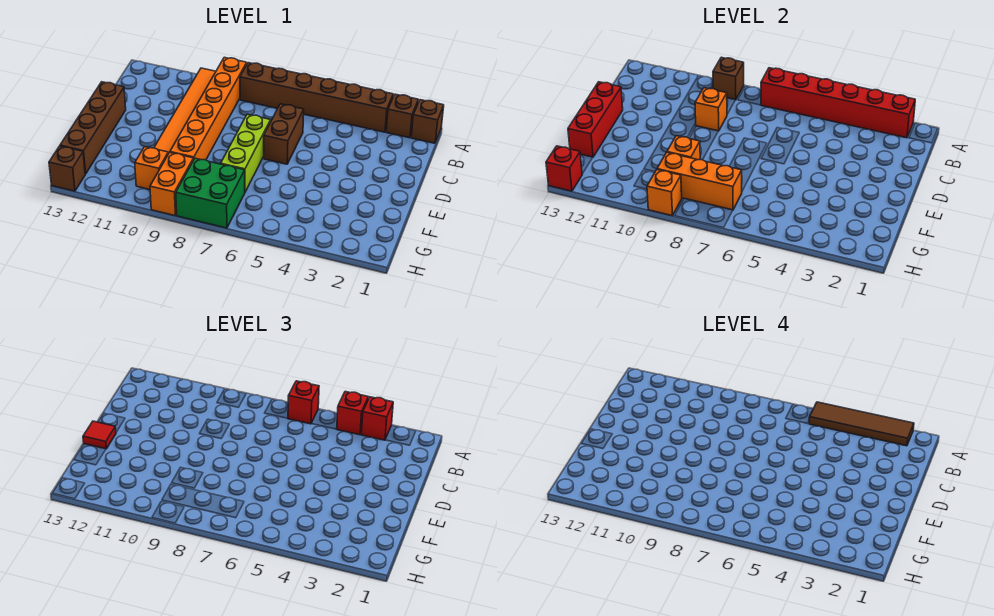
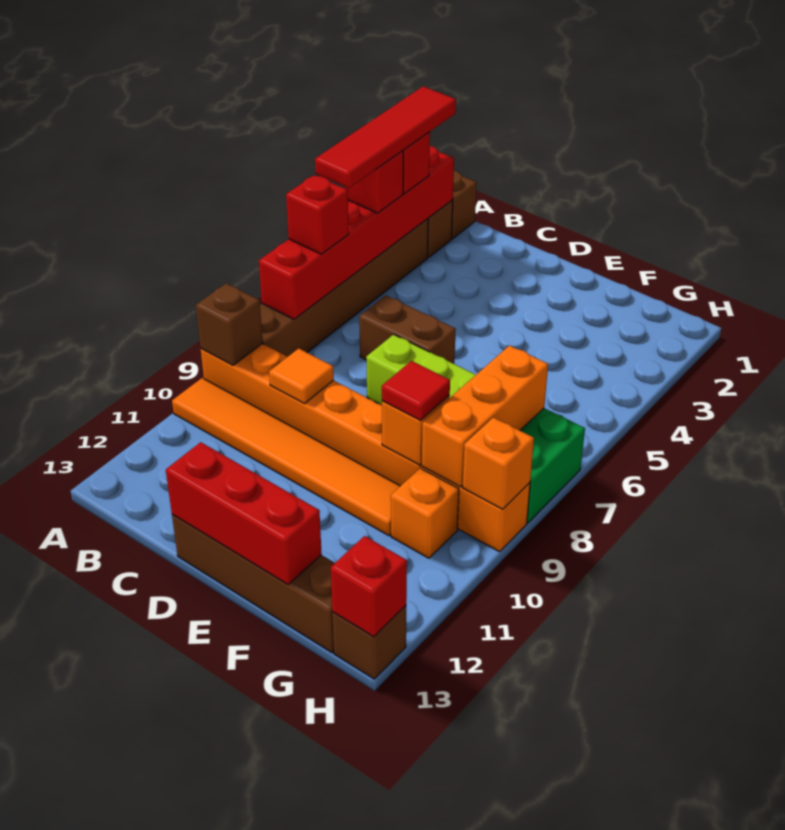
brown 1x4 tile [809,402,914,446] -> red 1x4 tile [315,86,456,188]
orange 1x1 brick [695,88,727,131] -> orange 1x1 tile [269,348,334,404]
red 1x1 tile [83,421,116,449] -> red 1x1 tile moved to [382,361,450,421]

